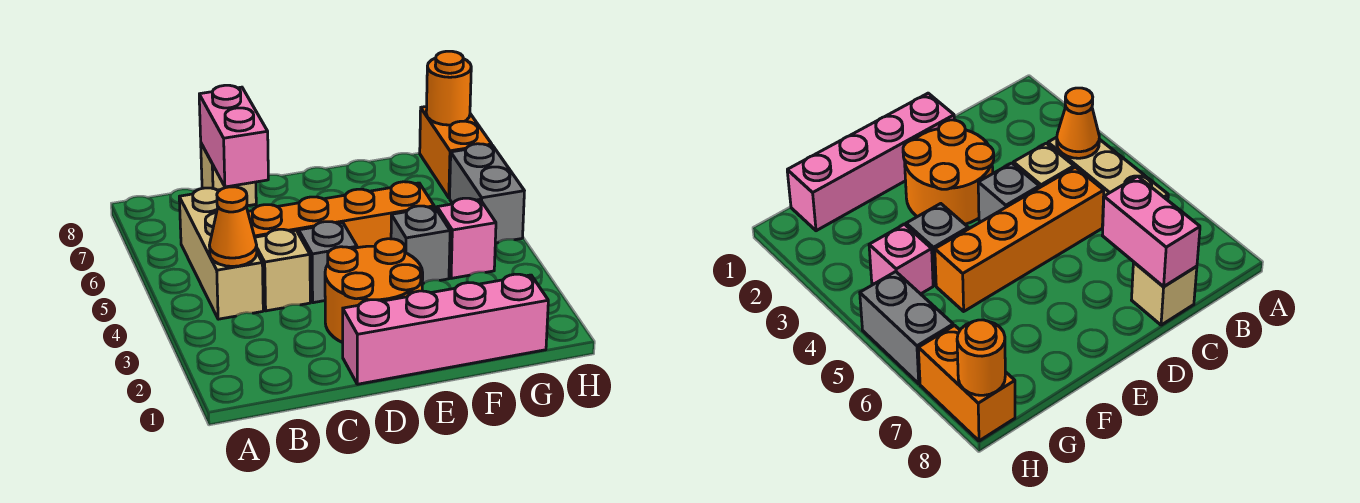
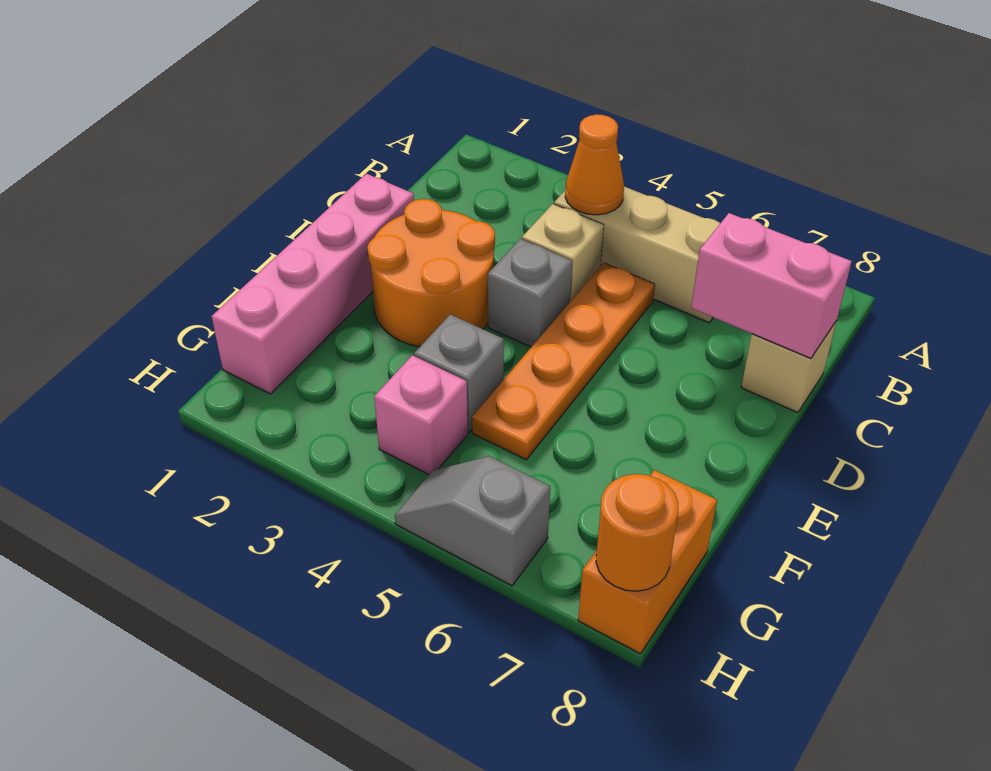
orange 1x4 brick [248,182,434,248] -> orange 1x4 plate [472,263,655,460]
grey 1x2 brick [450,144,524,243] -> grey 1x2 slope [395,456,550,586]
orange 1x2 brick [420,106,492,198] -> orange 1x2 brick turned to [578,470,717,654]

